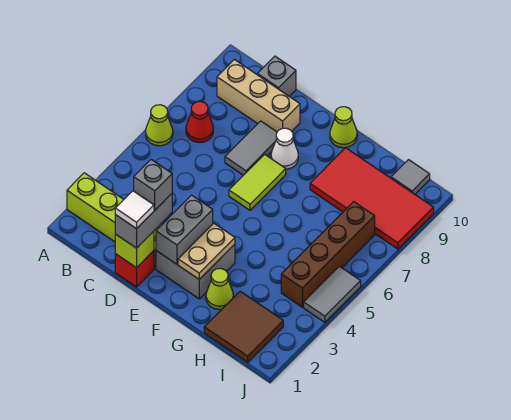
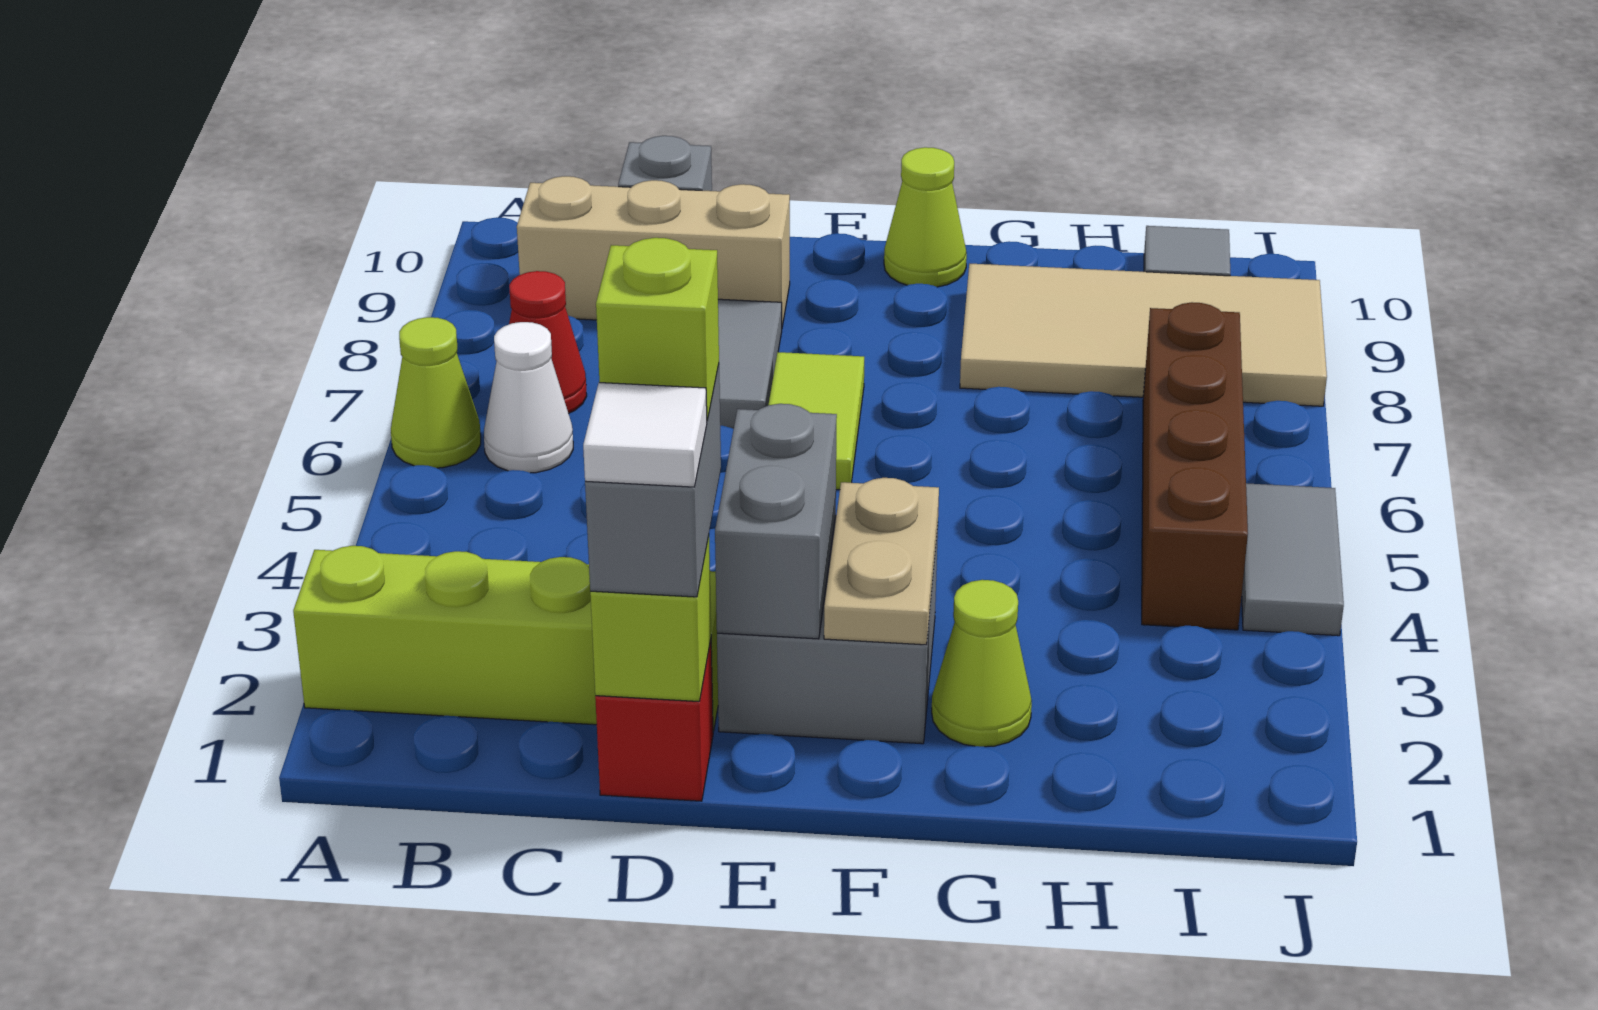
grey 1x1 brick [134,160,172,210] -> lime 1x1 brick [596,238,719,421]
white 1x1 cone [271,128,298,169] -> white 1x1 cone moved to [484,322,573,473]
red 2x4 tile [310,148,434,249] -> tan 2x4 tile [960,264,1327,406]
brown 2x2 tile [204,291,283,362] -> none

